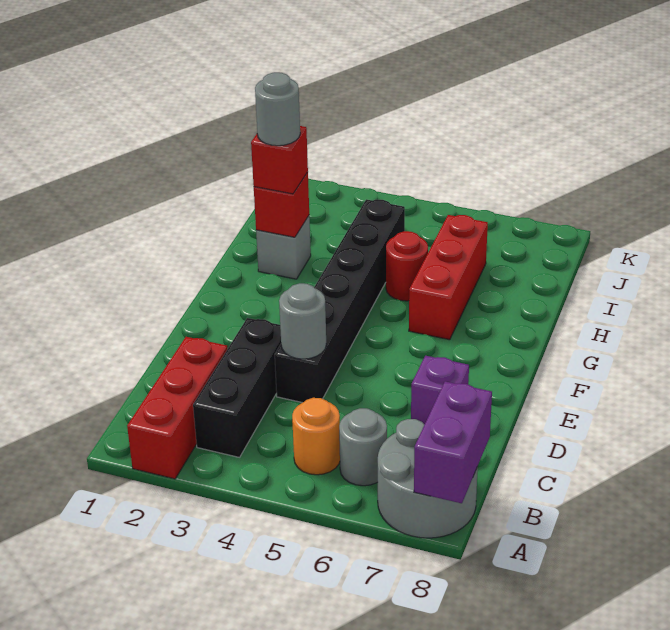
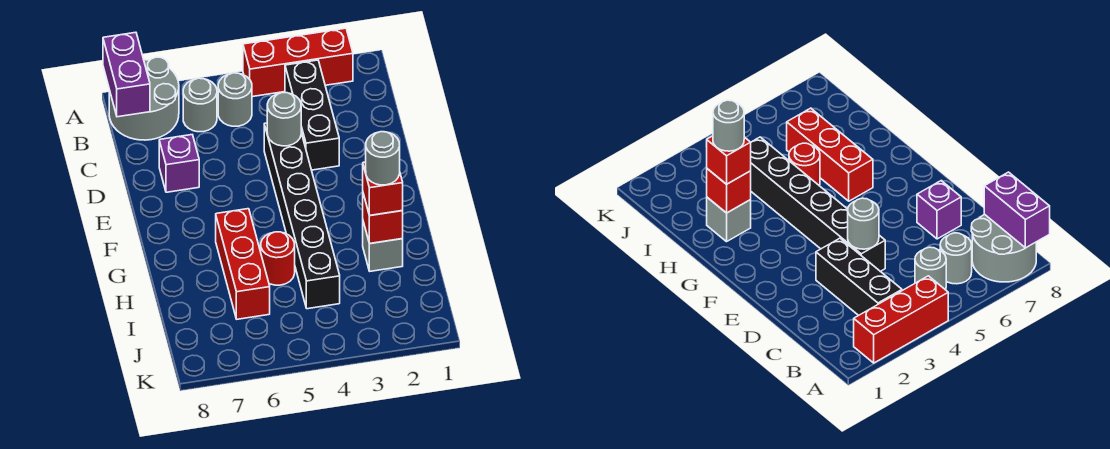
red 1x3 brick [127,337,228,479] -> red 1x3 brick turned to [243,28,353,97]
orange 1x1 round brick [292,398,340,475] -> grey 1x1 round brick [218,73,252,126]

